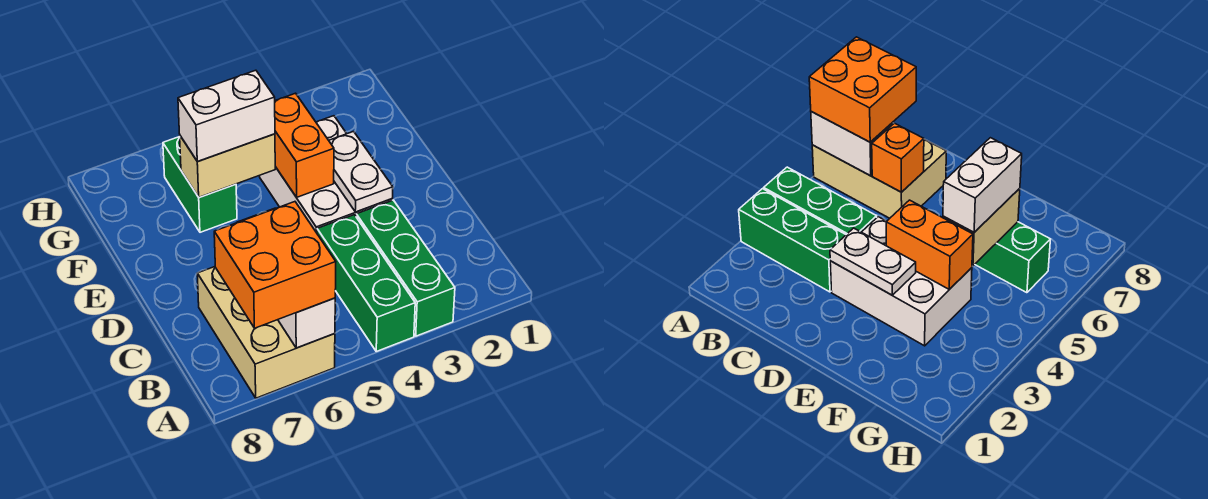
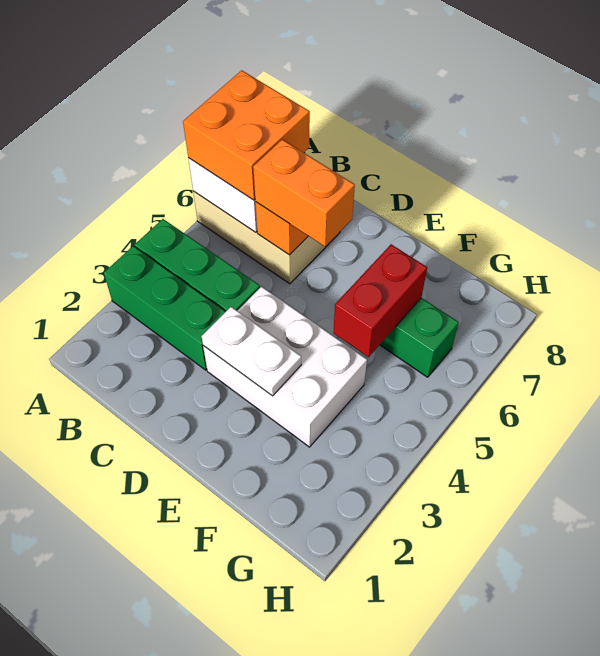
orange 1x2 brick [275,93,334,197] -> orange 1x2 brick moved to [253,140,355,247]
tan 1x2 brick [180,134,275,197] -> red 1x2 brick [333,244,427,357]
white 1x2 brick [178,70,275,162] -> none

